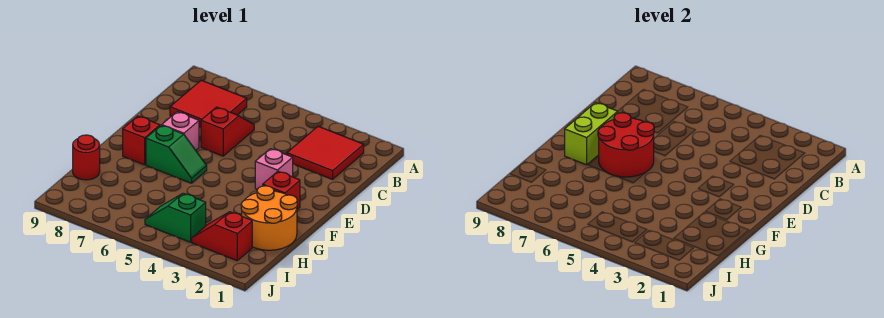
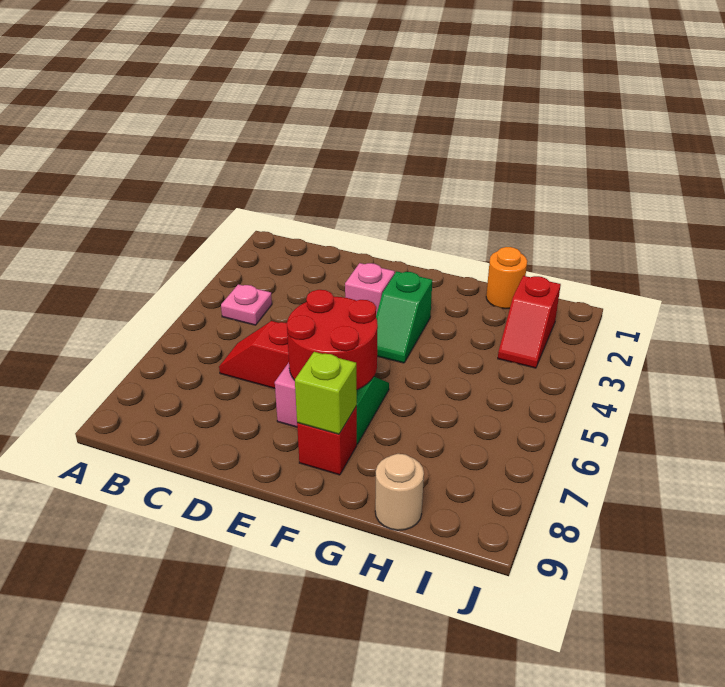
red 2x2 tile [287,126,364,179] -> none
none -> pink 1x1 plate [221,284,272,325]
red 2x2 tile [170,80,247,128] -> none
lime 1x2 brick [565,103,618,165] -> lime 1x1 brick [295,352,357,434]
red 1x1 brick [263,171,300,210] -> none
orange 2x2 round brick [241,186,297,250] -> orange 1x1 round brick [486,247,527,309]
red 1x1 round brick [73,135,100,180] -> tan 1x1 round brick [375,454,424,530]
green 1x2 slope [145,193,206,242] -> green 1x2 slope moved to [376,271,432,363]

